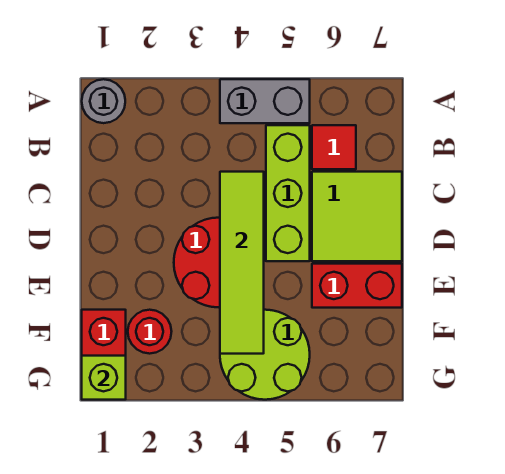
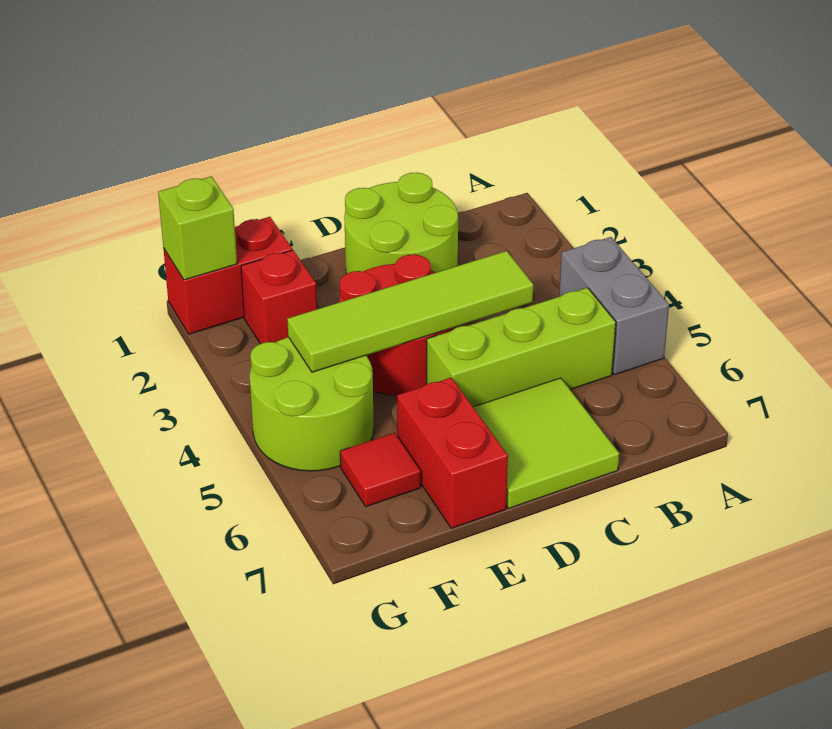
grey 1x1 round brick [82,79,125,123] -> none
red 1x1 tile [312,125,356,169] -> red 1x1 tile moved to [340,433,421,507]
none -> lime 2x2 round brick [344,172,458,274]
red 1x1 round brick [128,310,172,354] -> red 1x1 brick [241,250,317,344]

